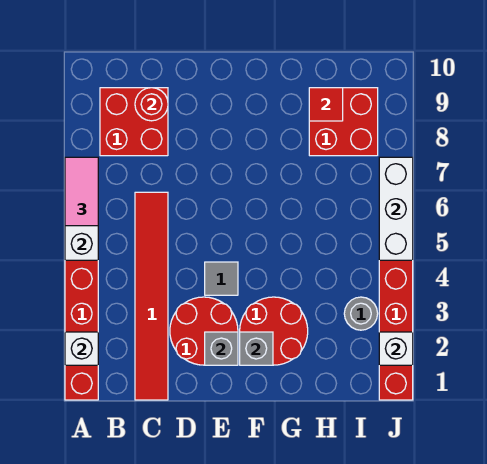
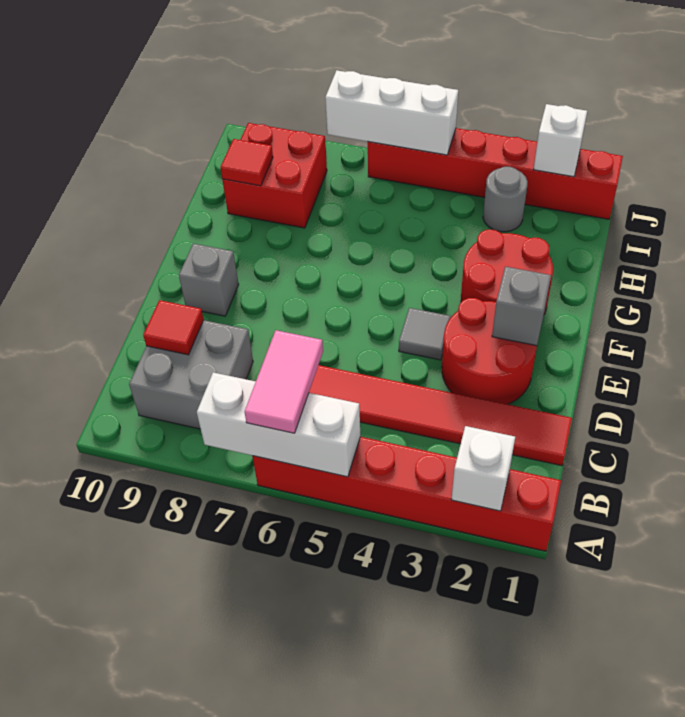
pink 1x2 tile [65,157,98,226] -> pink 1x2 tile turned to [245,330,323,433]
red 2x2 brick [100,88,168,156] -> grey 2x2 brick [129,320,253,429]
red 1x1 round brick [135,88,168,121] -> red 1x1 tile [143,300,204,355]
grey 1x1 brick [240,332,273,365] -> grey 1x1 brick moved to [179,243,239,316]

